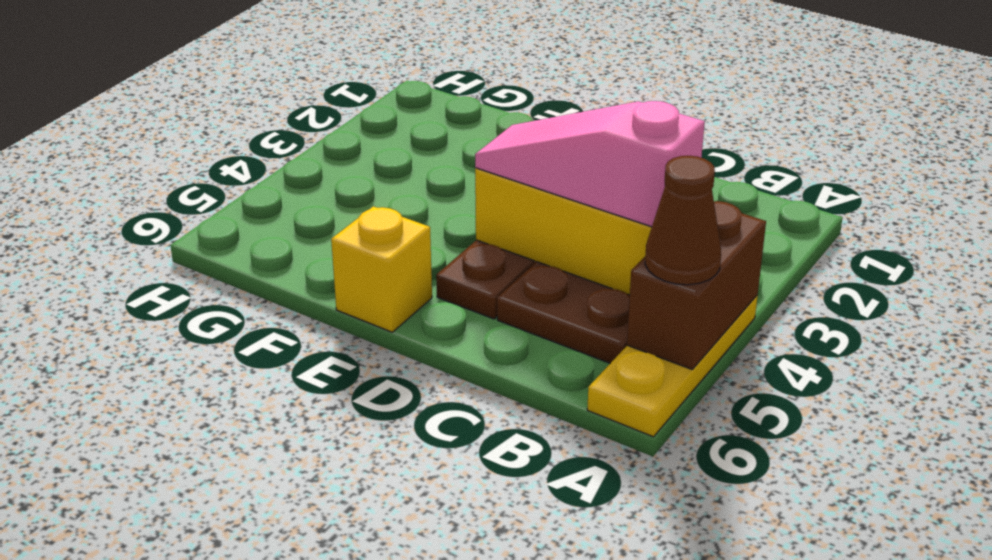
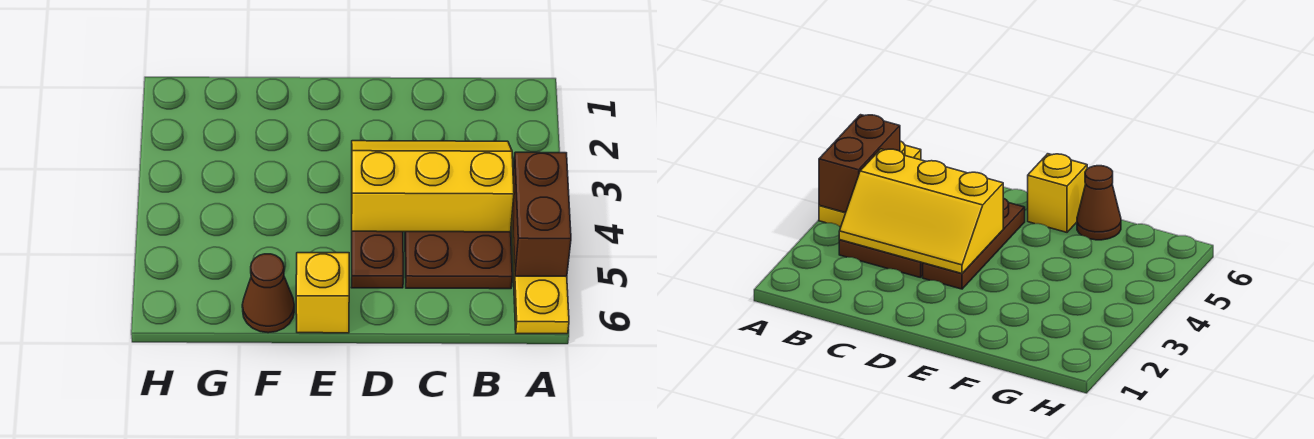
brown 1x1 cone [645,156,721,285] -> brown 1x1 cone moved to [242,254,294,333]
pink 1x3 slope [475,101,705,227] -> none

